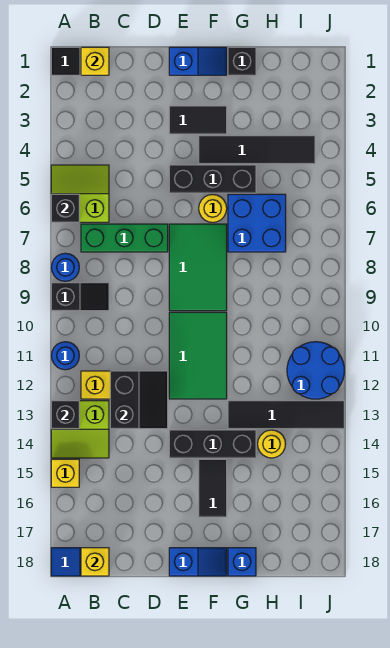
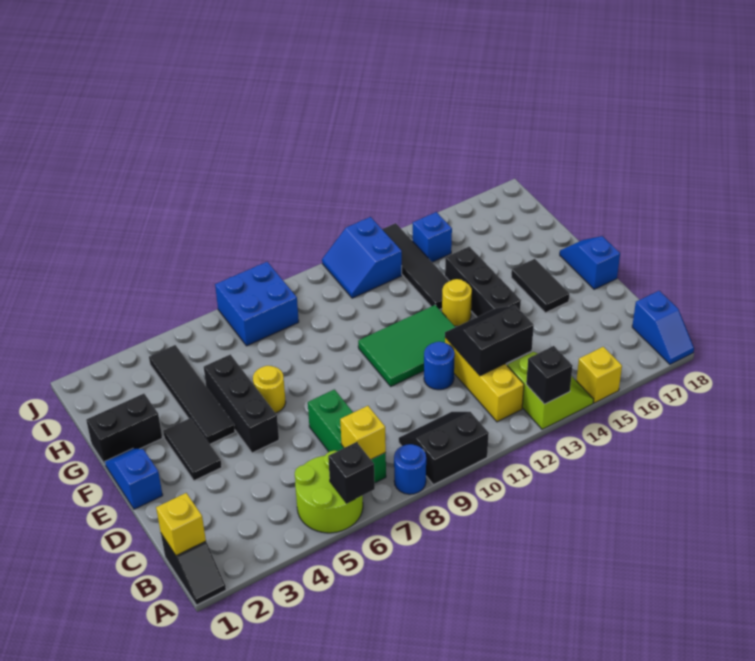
lime 2x2 slope [51,165,109,222] -> lime 2x2 round brick [295,451,363,533]
black 1x2 slope [51,283,109,311] -> black 2x2 slope [399,412,489,485]
blue 1x1 round brick [51,342,79,370] -> blue 1x1 round brick moved to [424,342,455,390]
yellow 1x1 brick [81,548,109,576] -> yellow 1x1 brick moved to [340,406,386,459]
green 2x3 tile [169,224,227,311] -> none
black 1x2 tile [199,459,227,517] -> black 1x2 tile turned to [511,259,569,313]
black 1x1 brick [228,47,256,75] -> black 1x2 brick [86,394,162,464]
blue 2x2 brick [228,194,286,252] -> blue 2x2 brick moved to [215,262,299,346]
blue 1x1 brick [228,548,256,576] -> blue 1x1 brick moved to [413,212,452,262]
yellow 1x1 round brick [258,430,285,458] -> yellow 1x1 round brick moved to [442,279,472,326]
blue 2x2 round brick [287,342,344,399] -> blue 2x2 slope [322,217,402,298]

